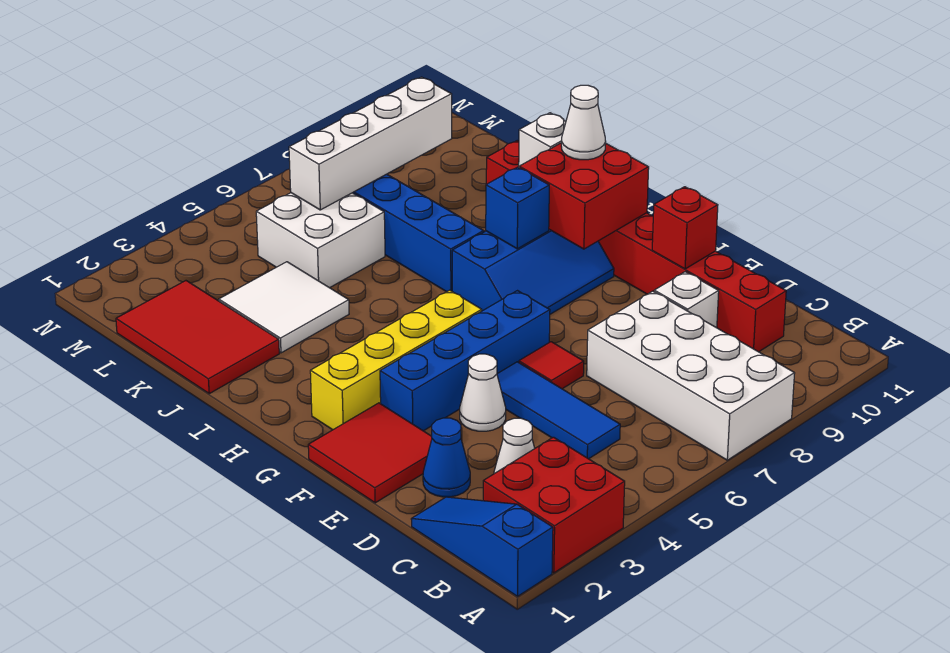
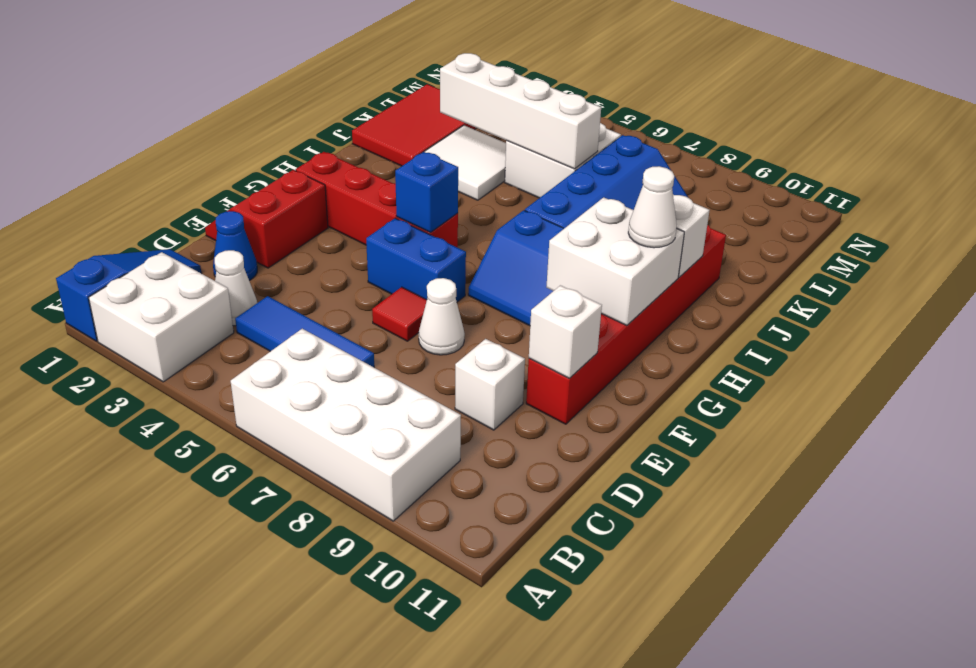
red 2x2 brick [483,437,625,573] -> white 2x2 brick [89,252,234,382]
white 2x4 brick [587,291,795,460] -> white 2x4 brick turned to [231,329,461,521]
blue 1x3 tile [497,362,620,459] -> blue 1x3 tile turned to [235,296,374,367]
red 1x8 brick [486,141,786,352] -> red 1x6 brick [526,225,726,424]
red 2x2 tile [308,403,432,503] -> red 2x2 slope [205,170,328,268]
white 1x1 cone [460,354,506,431] -> white 1x1 cone moved to [419,278,465,355]
red 1x1 brick [652,187,718,269] -> white 1x1 brick [529,285,602,378]
blue 1x4 brick [380,291,550,431] -> blue 1x2 brick [366,218,466,302]
yellow 1x4 brick [310,290,482,430] -> red 1x4 brick [296,152,458,248]
red 2x2 brick [519,143,649,249] -> white 2x2 brick [546,197,684,326]
blue 1x1 brick [486,167,549,249] -> blue 1x1 brick moved to [395,152,458,232]
white 1x4 brick [289,77,452,210] -> white 1x4 brick moved to [440,53,601,169]

